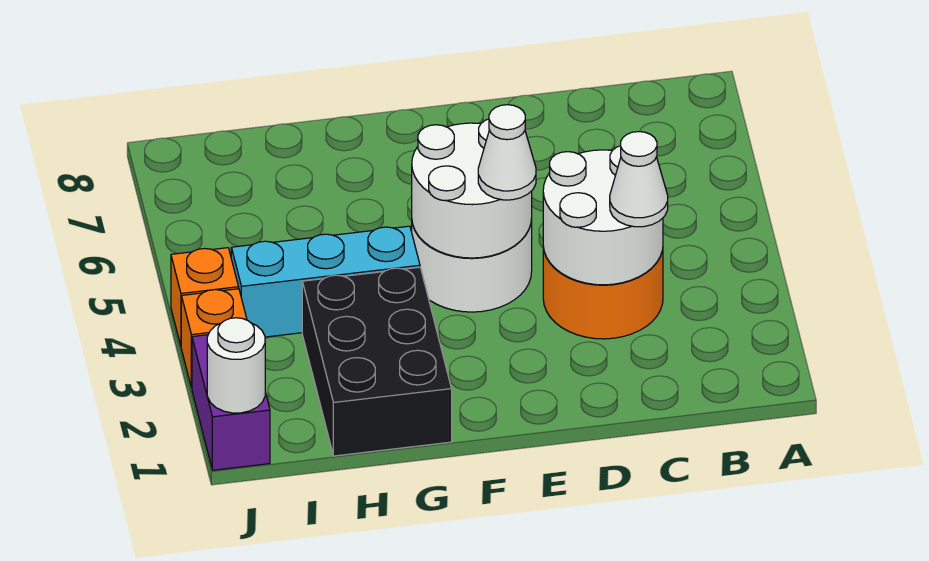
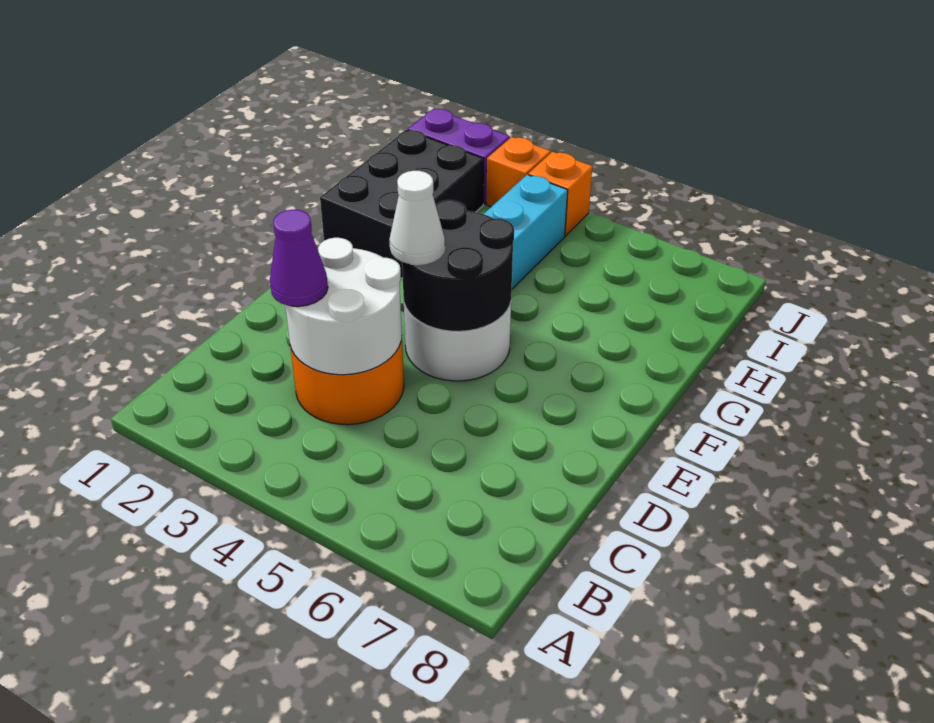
white 1x1 cone [610,132,668,227] -> purple 1x1 cone [270,210,328,307]
white 2x2 round brick [412,119,532,258] -> black 2x2 round brick [402,200,514,331]
black 2x3 brick [302,267,452,456] -> black 2x3 brick turned to [320,130,484,278]
white 1x1 round brick [207,318,265,413] -> none

